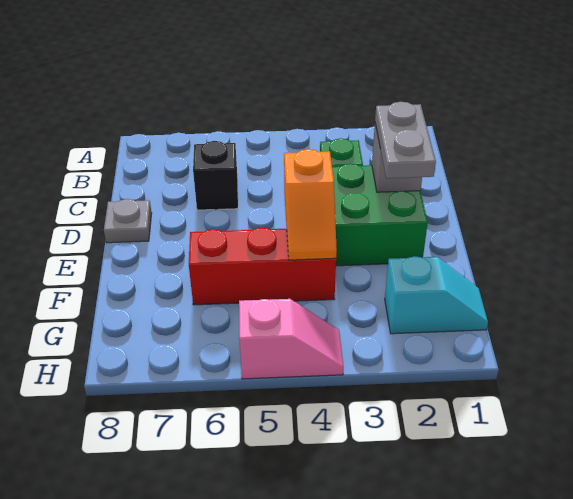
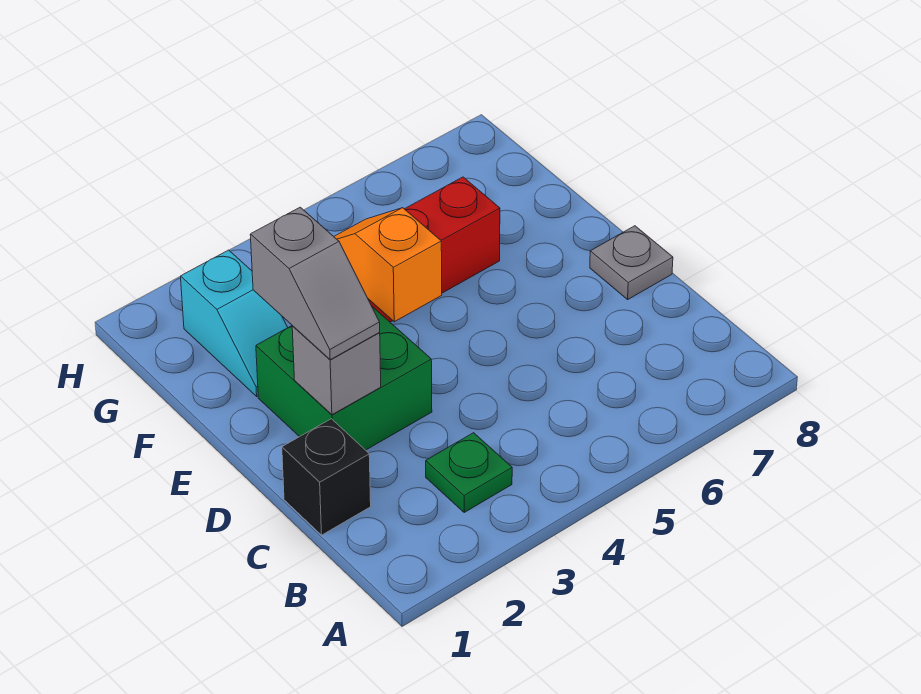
black 1x1 brick [193,141,238,210] -> black 1x1 brick moved to [282,419,371,535]
grey 1x2 plate [375,102,436,178] -> grey 1x2 slope [250,207,380,360]
cyan 1x2 slope [385,256,488,334] -> cyan 1x2 slope turned to [181,250,288,396]
pink 1x2 slope [239,299,343,379] -> none

